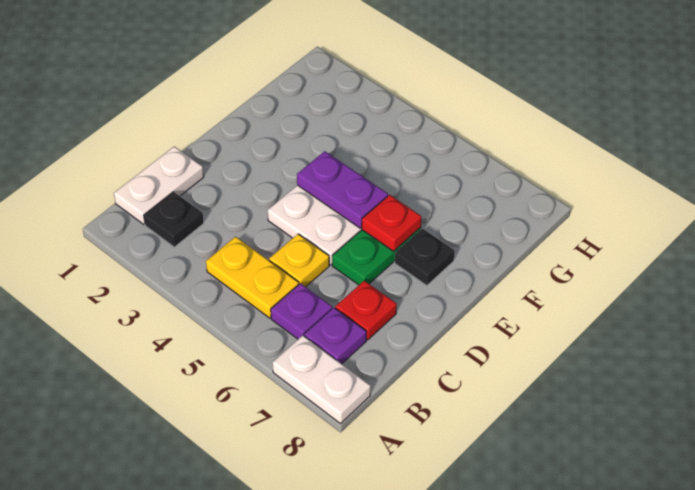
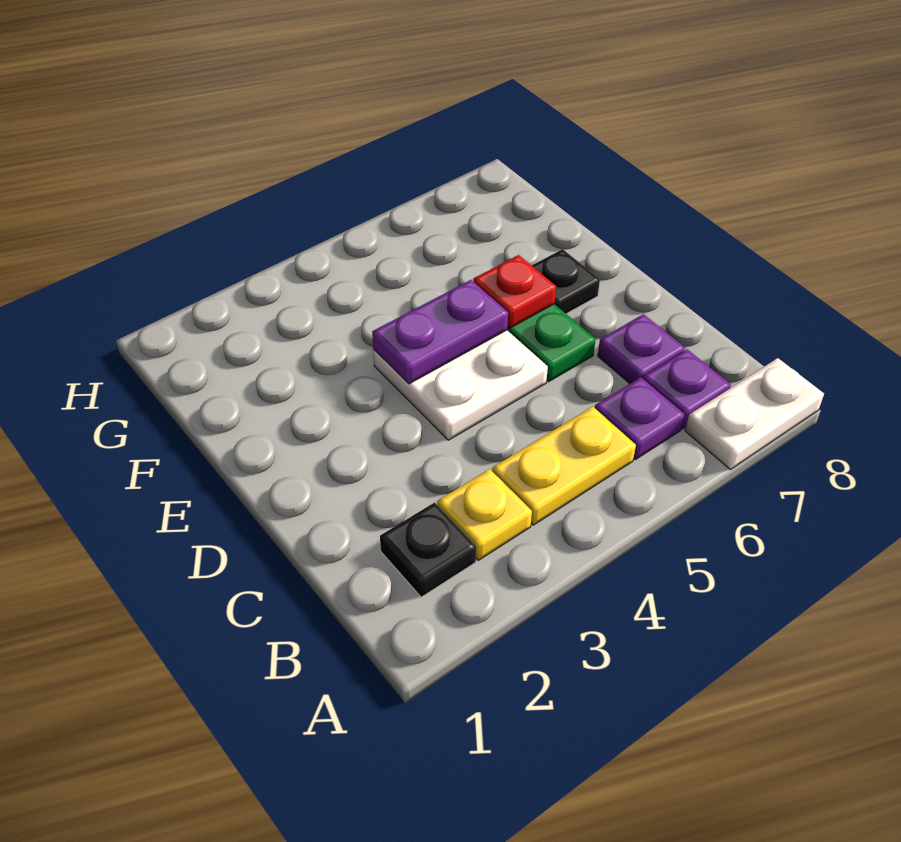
white 1x2 plate [114,146,204,225] -> none
yellow 1x1 plate [269,234,329,287] -> yellow 1x1 plate moved to [437,469,532,560]
red 1x1 plate [335,281,397,340] -> purple 1x1 plate [598,314,685,384]

